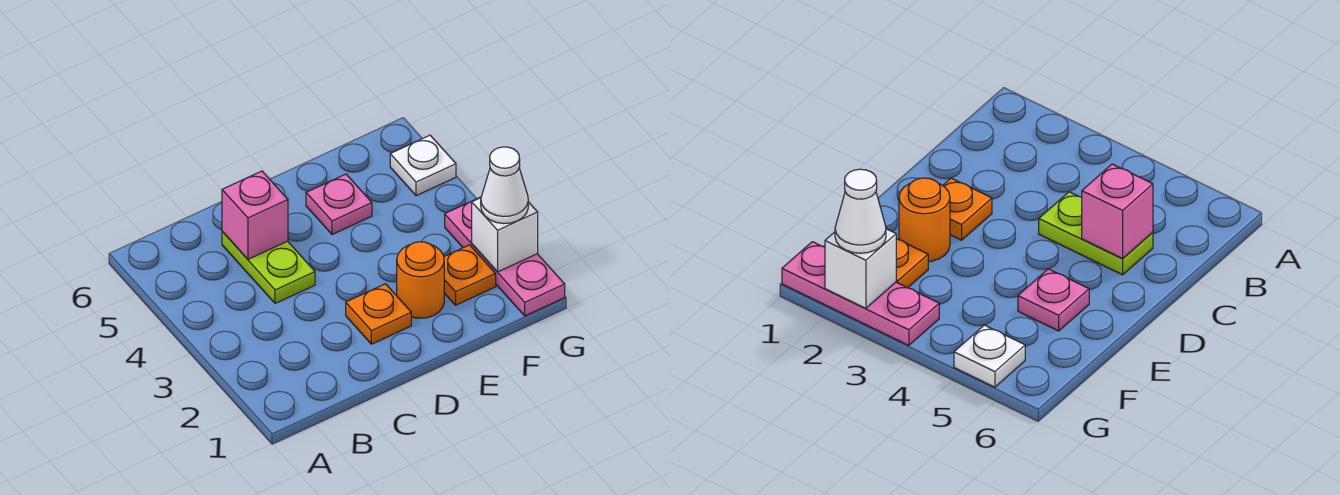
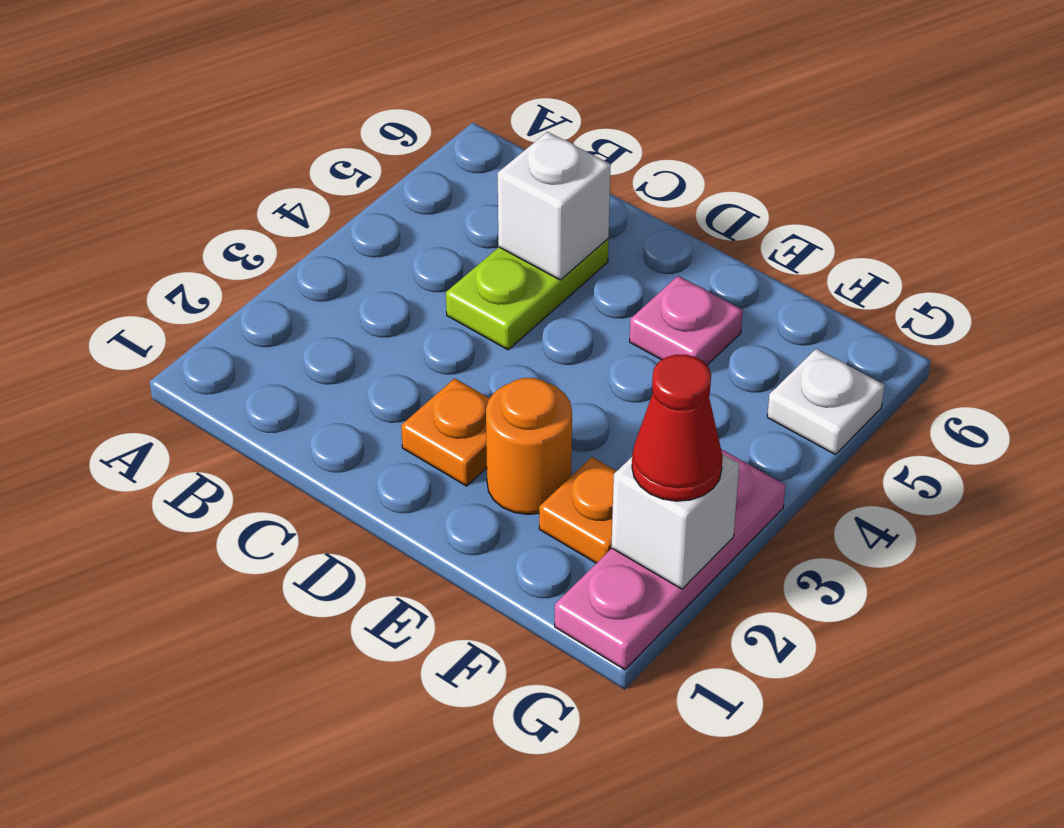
pink 1x1 brick [222,171,288,259] -> white 1x1 brick [498,132,611,280]
white 1x1 cone [481,147,528,224] -> red 1x1 cone [632,355,723,501]

